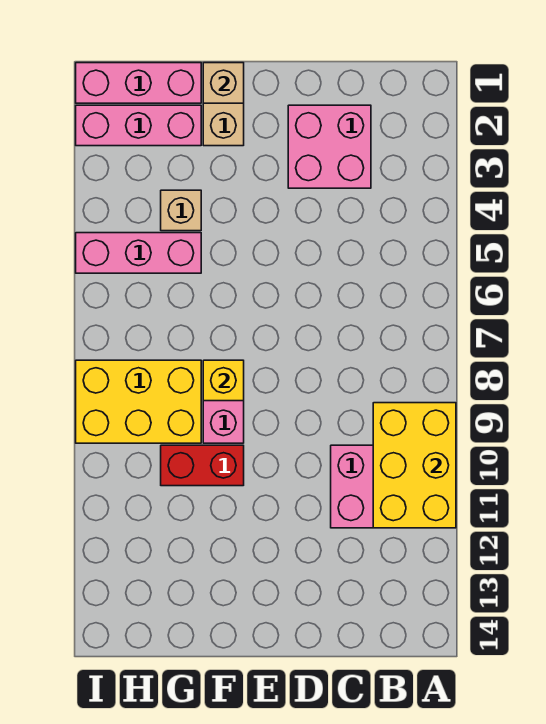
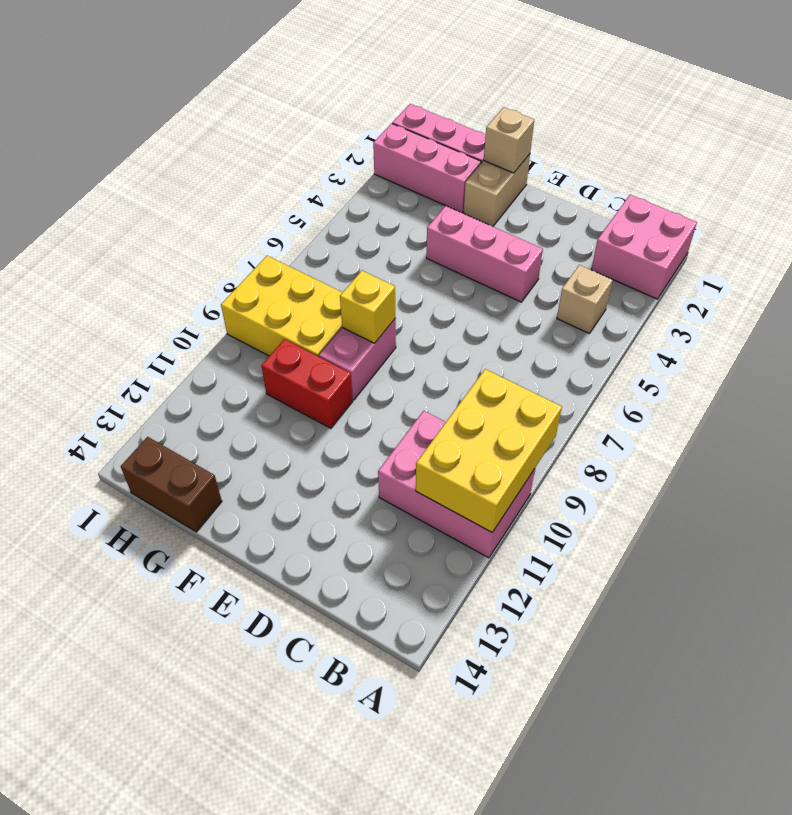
pink 2x2 brick [288,105,371,188] -> pink 2x2 brick moved to [591,195,697,299]
tan 1x1 brick [161,190,201,231] -> tan 1x1 brick moved to [557,265,613,333]
pink 1x3 brick [76,233,201,273] -> pink 1x3 brick moved to [426,206,543,302]
none -> brown 1x2 brick [121,437,222,532]

